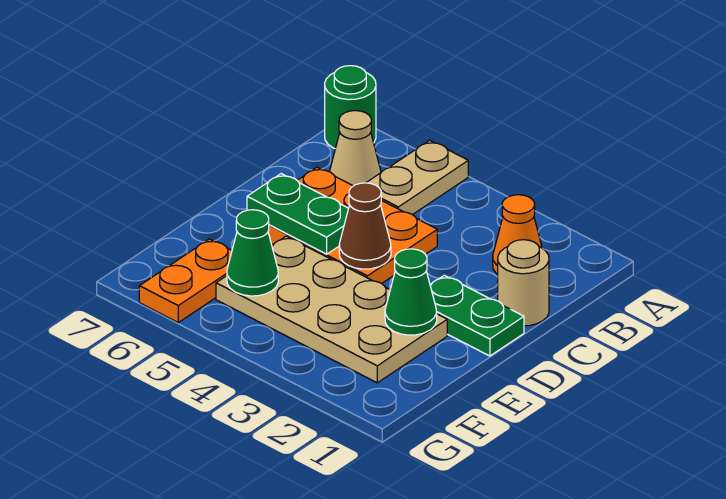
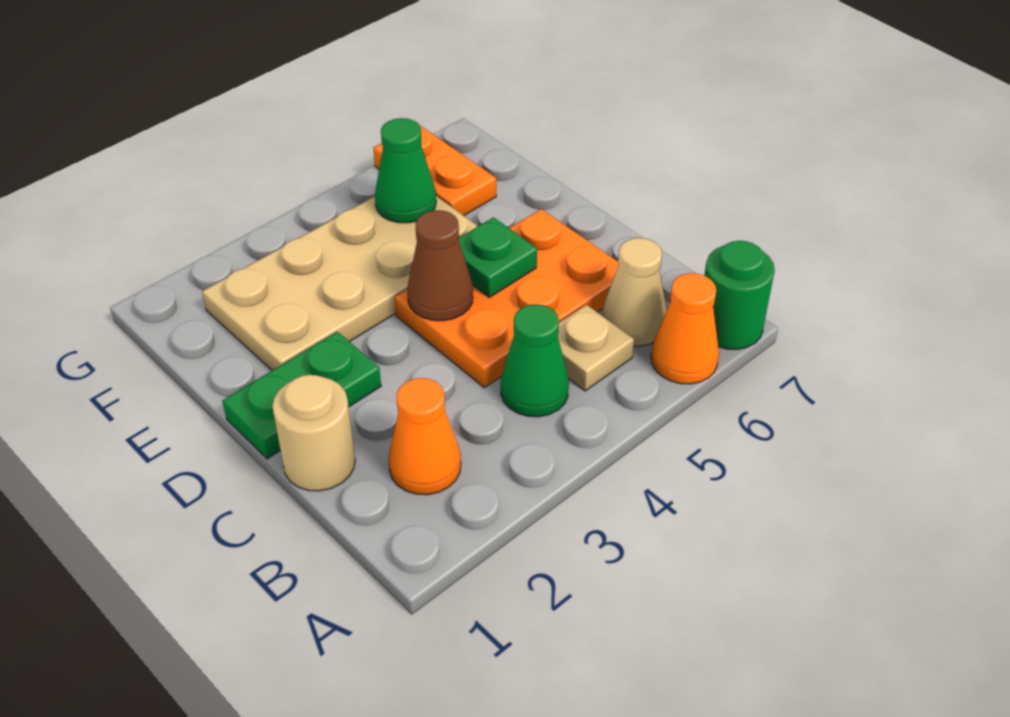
tan 1x2 plate [366,140,468,215] -> tan 1x1 plate [558,305,634,391]
none -> orange 1x1 cone [651,273,719,384]
green 1x2 plate [247,174,349,254] -> green 1x1 plate [458,217,537,297]
green 1x1 cone [385,249,437,335] -> green 1x1 cone moved to [501,304,569,417]

